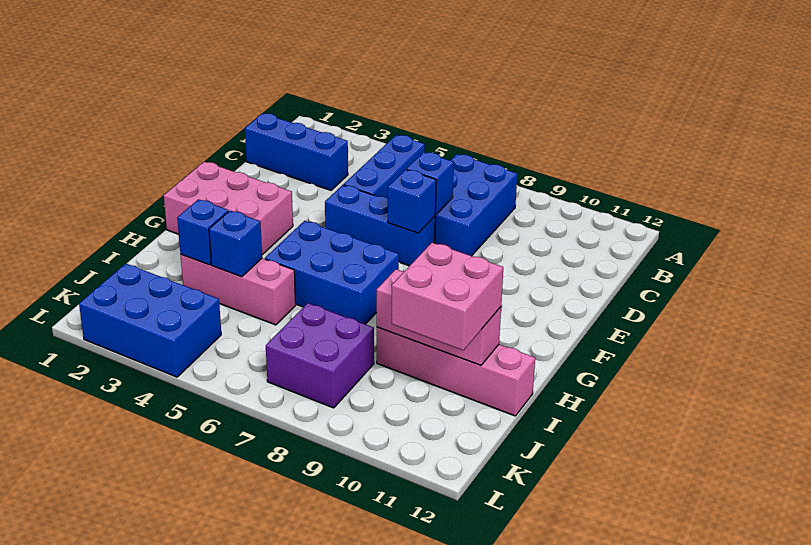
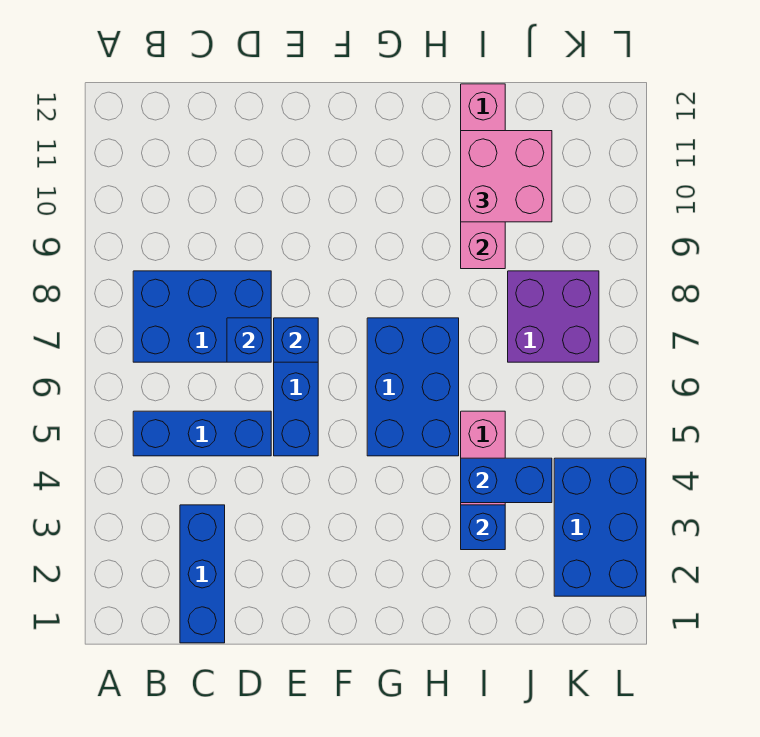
pink 2x3 brick [164,162,293,255] -> none
blue 1x1 brick [209,211,262,277] -> blue 1x2 brick [461,458,552,503]

